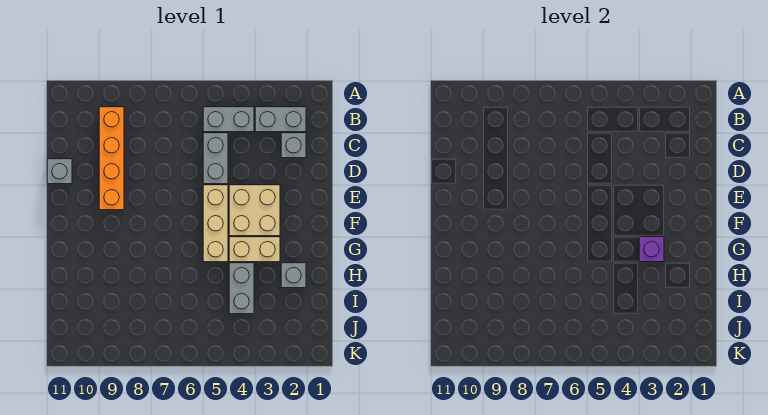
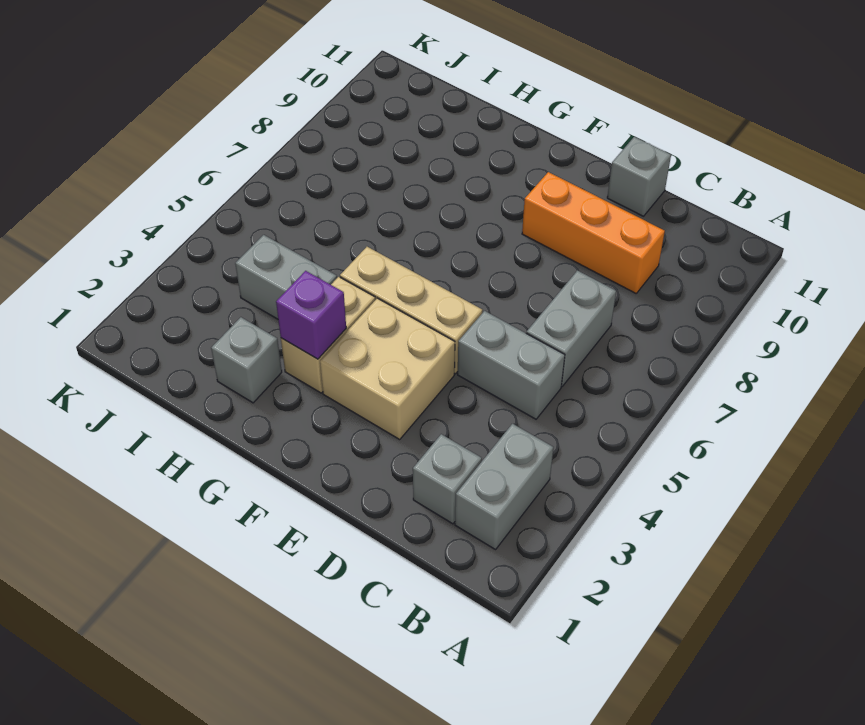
grey 1x2 brick [203,107,254,132] -> grey 1x2 brick moved to [526,271,616,386]
orange 1x4 brick [99,107,124,210] -> orange 1x3 brick [522,172,665,293]

